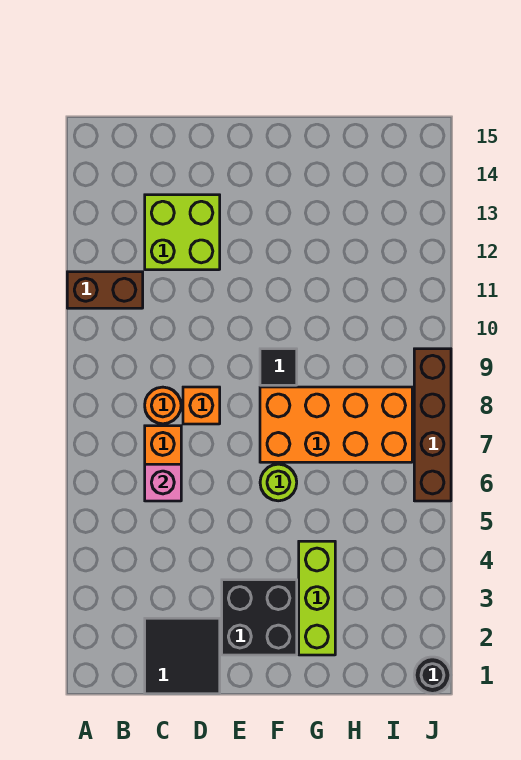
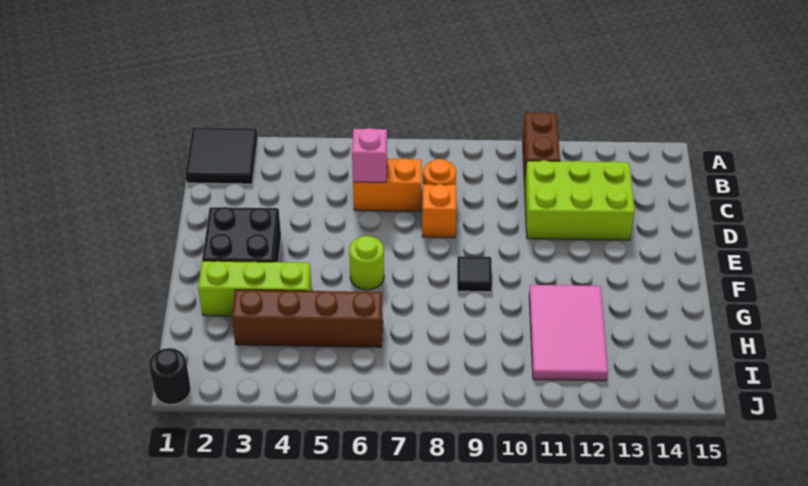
black 2x2 tile [145,618,220,694] -> black 2x2 tile moved to [185,127,258,184]
lime 2x2 brick [145,195,220,270] -> lime 2x3 brick [525,160,635,240]
orange 2x4 brick [260,387,412,462] -> none
none -> pink 2x3 tile [529,285,608,381]
brown 1x4 brick [414,349,451,501] -> brown 1x4 brick moved to [232,290,383,347]

